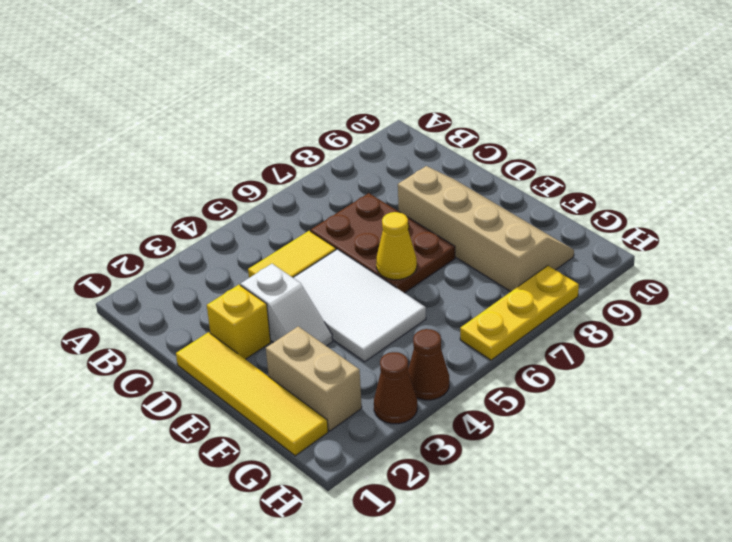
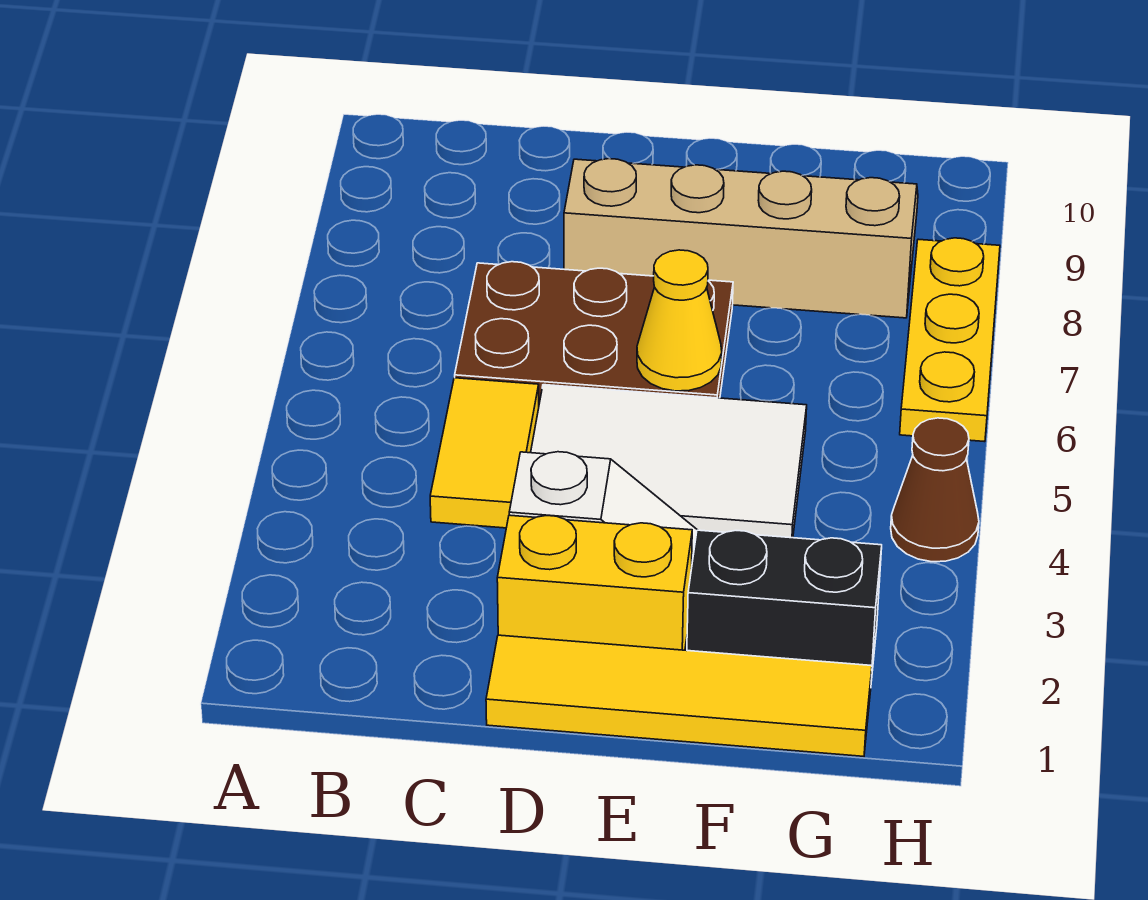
yellow 1x1 brick [207,285,271,359] -> yellow 1x2 brick [497,515,692,650]
tan 1x2 brick [266,326,362,431] -> black 1x2 brick [687,530,882,681]
brown 1x1 cone [374,352,417,424] -> none

